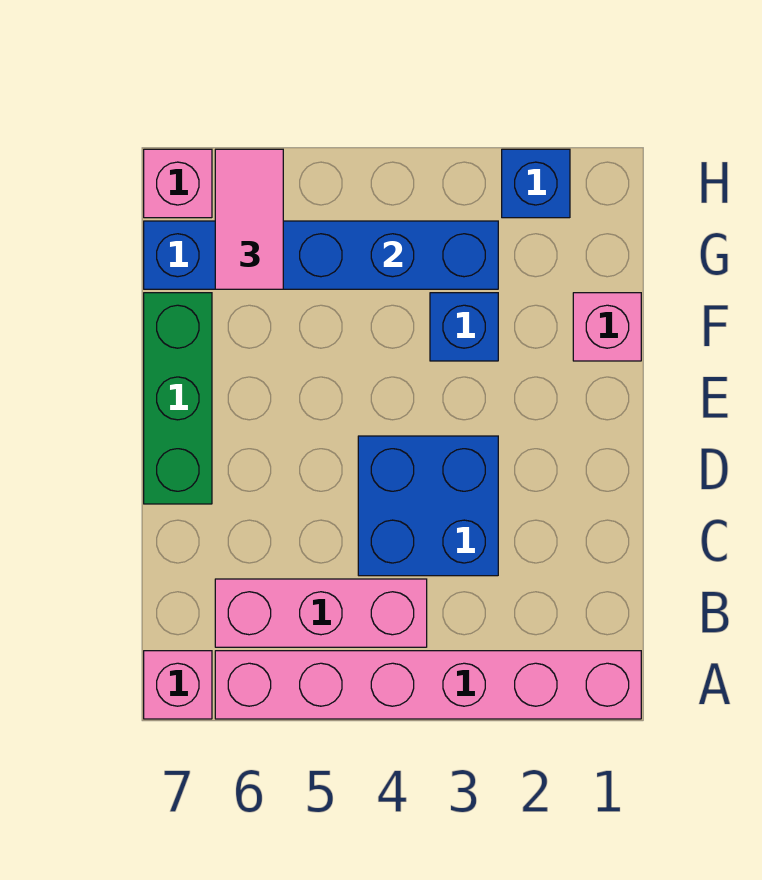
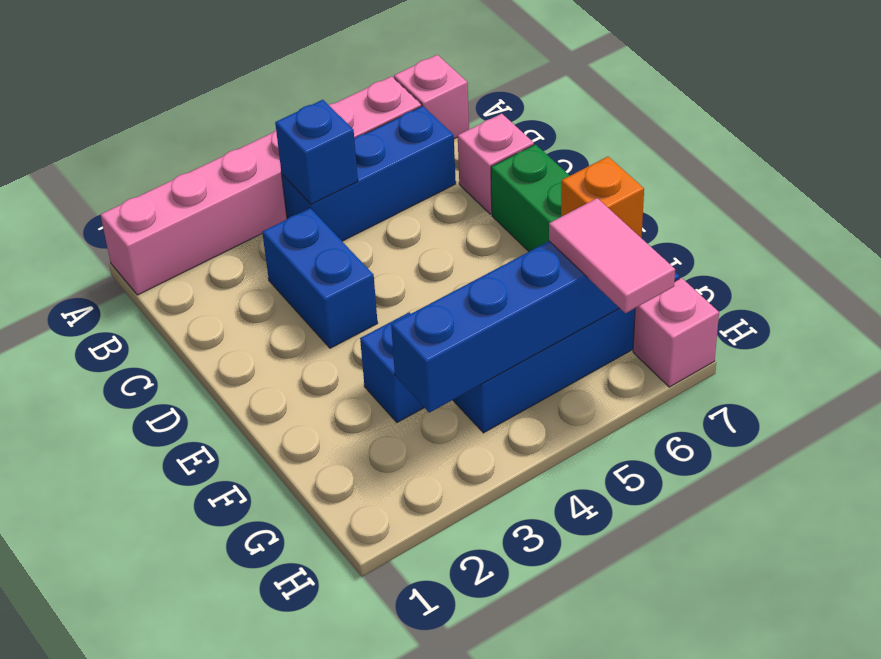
pink 1x3 brick [215,579,427,647] -> blue 1x3 brick [282,106,456,241]
blue 2x2 brick [358,436,498,576] -> blue 1x2 brick [262,208,378,348]
pink 1x1 brick [573,293,641,361] -> pink 1x1 brick moved to [458,114,534,214]
none -> orange 1x1 brick [561,157,644,238]
blue 1x1 brick [502,149,570,218] -> blue 1x1 brick moved to [275,100,358,204]

